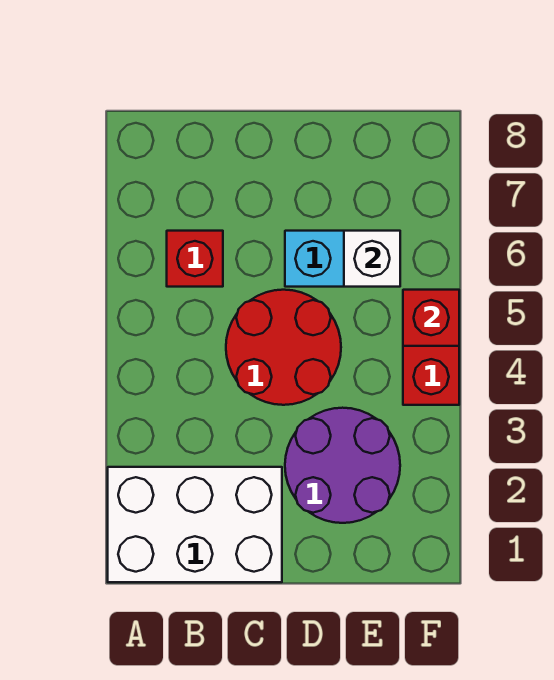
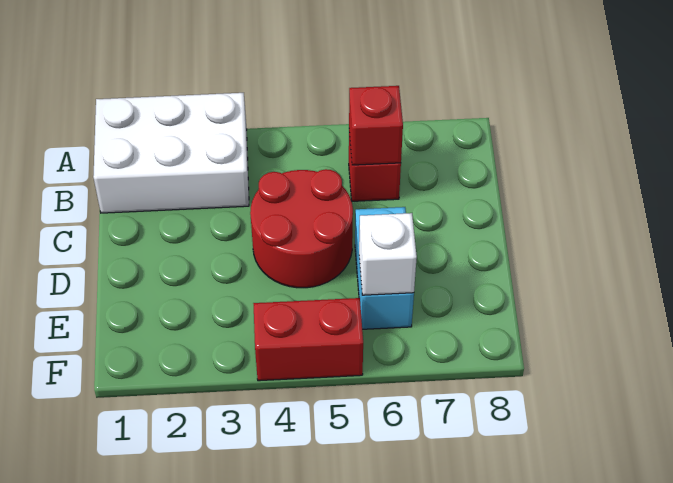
white 2x3 brick [108,467,282,582] -> white 2x3 brick turned to [93,93,249,213]
purple 2x2 round brick [285,408,400,523] -> none
red 1x1 brick [403,290,459,346] -> red 1x1 brick moved to [349,86,403,165]

